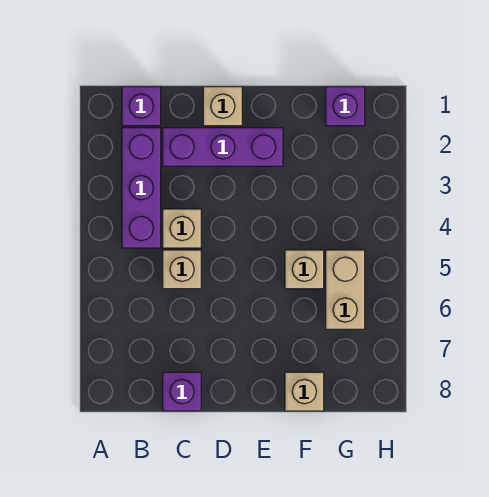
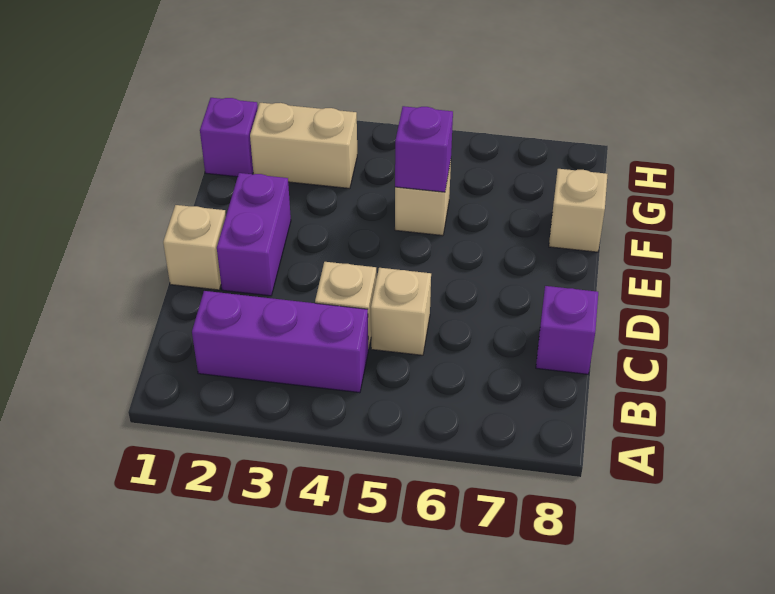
purple 1x1 brick [122,87,161,126] -> purple 1x1 brick moved to [395,106,453,192]
purple 1x3 brick [163,128,283,166] -> purple 1x2 brick [217,173,291,296]
tan 1x2 brick [326,250,365,329] -> tan 1x2 brick moved to [250,103,357,188]

